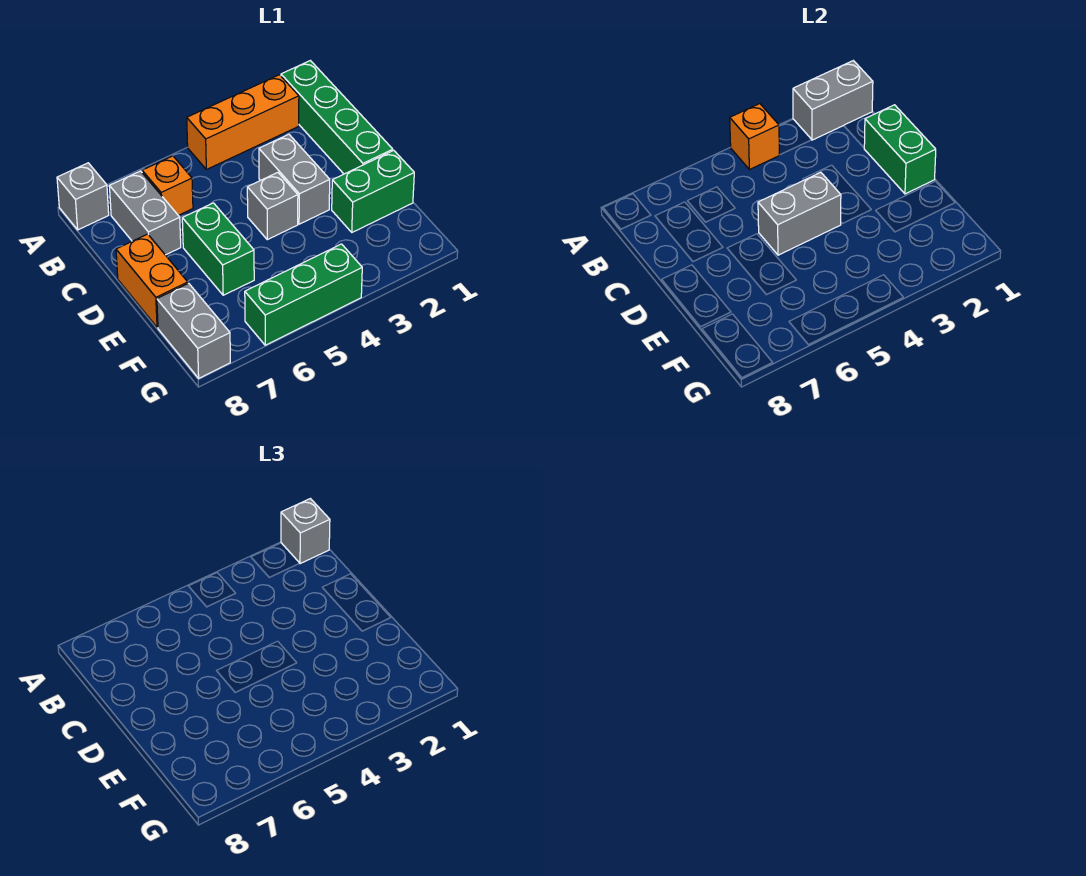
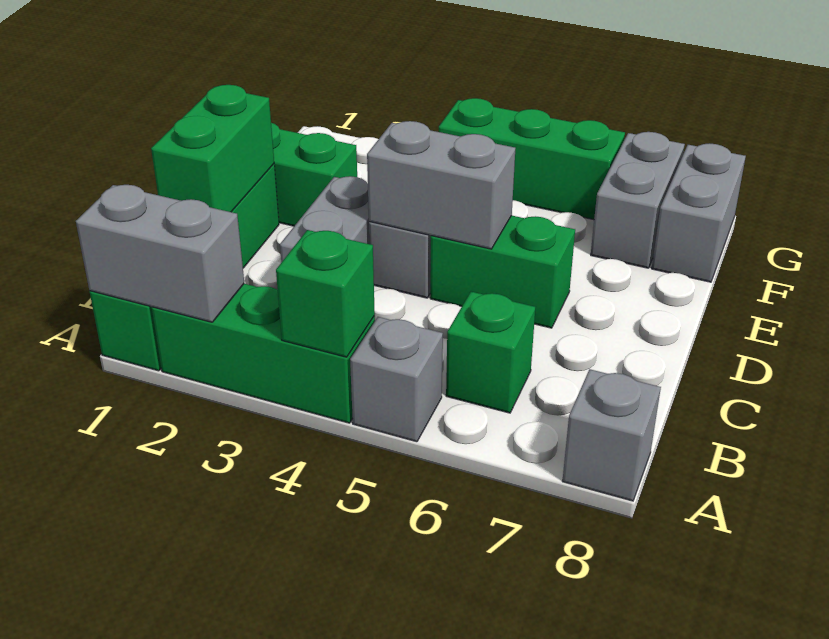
grey 1x1 brick [281,499,330,564] -> grey 1x1 brick moved to [350,317,443,442]
orange 1x3 brick [187,75,299,170] -> green 1x3 brick [152,284,375,423]
orange 1x1 brick [730,104,779,170] -> green 1x1 brick [276,230,375,357]
orange 1x1 brick [142,156,193,215] -> green 1x1 brick [446,292,535,413]
grey 1x2 brick [109,171,181,255] -> grey 1x2 brick moved to [591,132,685,268]
green 1x2 brick [182,203,254,295] -> green 1x2 brick turned to [430,215,575,328]
orange 1x2 brick [116,234,188,328] -> none

